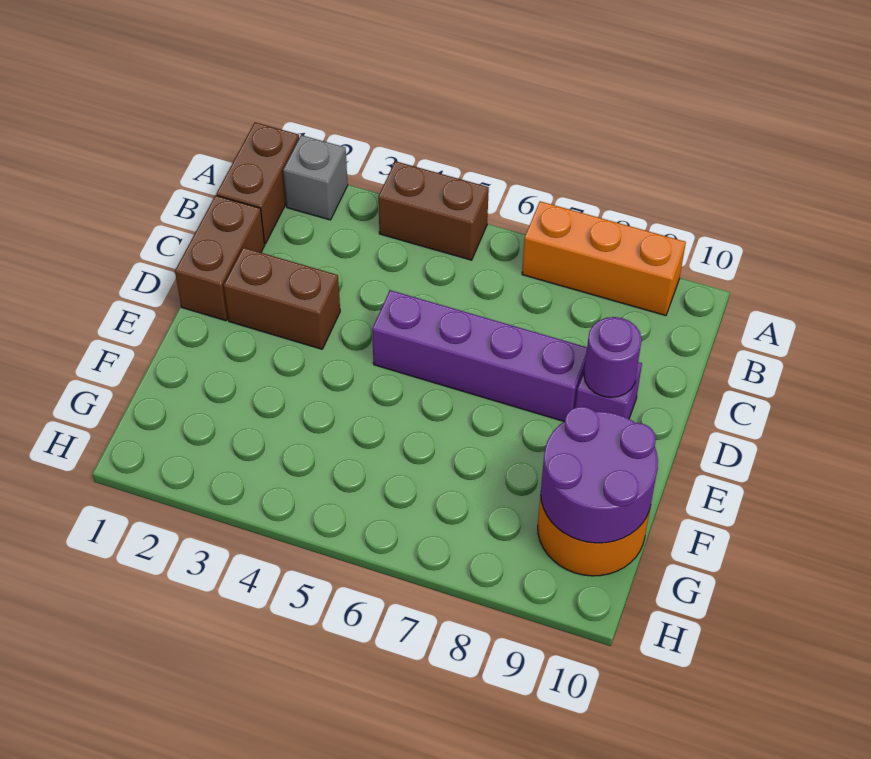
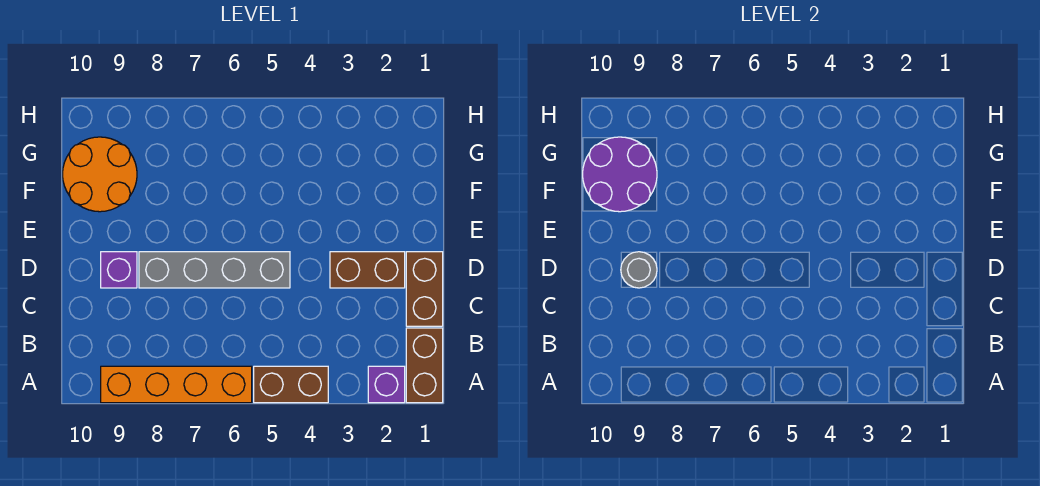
grey 1x1 brick [283,135,348,220] -> purple 1x1 brick [368,366,405,403]
orange 1x3 brick [522,201,686,316] -> orange 1x4 brick [101,366,252,403]
purple 1x4 brick [372,290,587,421] -> grey 1x4 brick [139,252,290,288]
purple 1x1 round brick [584,317,642,397] -> grey 1x1 round brick [621,252,657,288]

